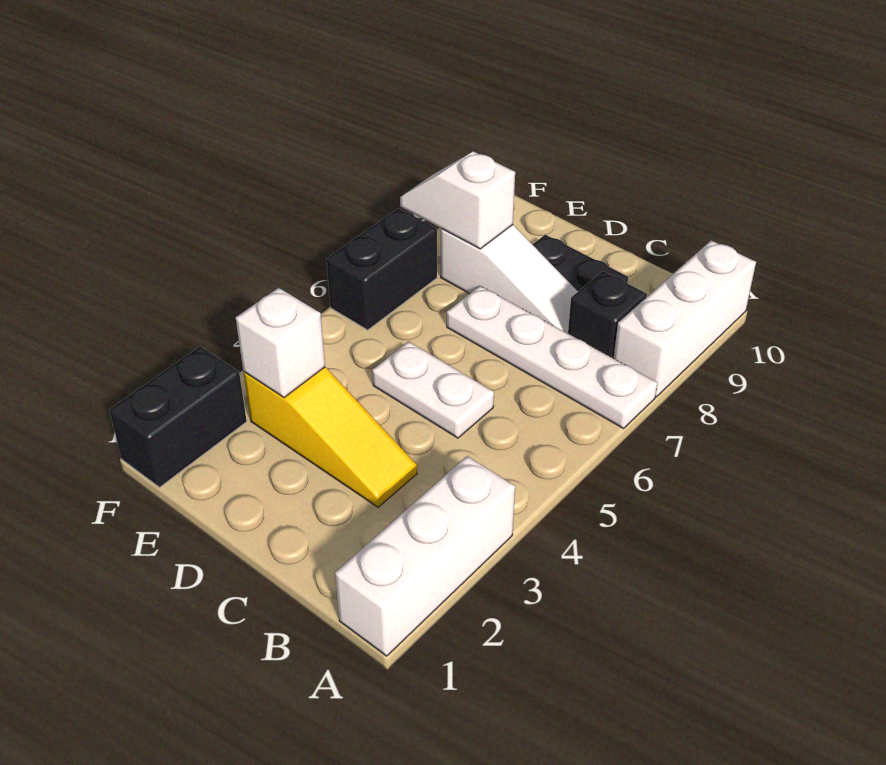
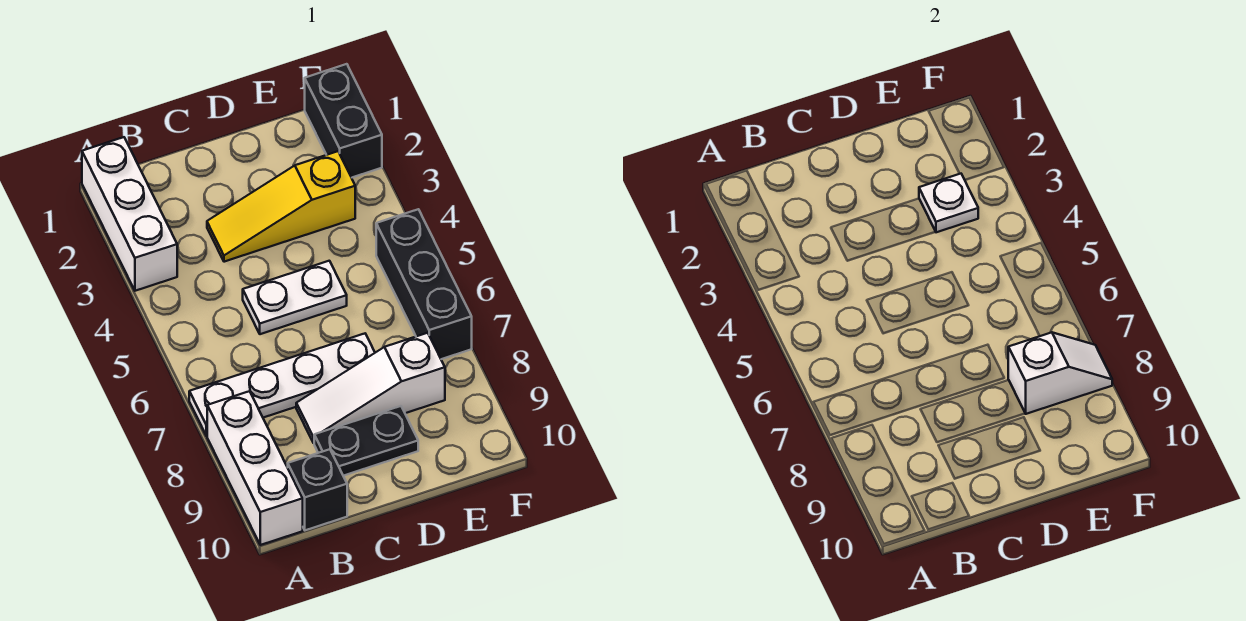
black 1x1 brick [568,271,647,358] -> black 1x1 brick moved to [288,449,347,530]
white 1x1 brick [236,288,325,398] -> white 1x1 plate [919,174,978,232]
black 1x2 brick [327,208,437,330] -> black 1x3 brick [376,209,472,359]

